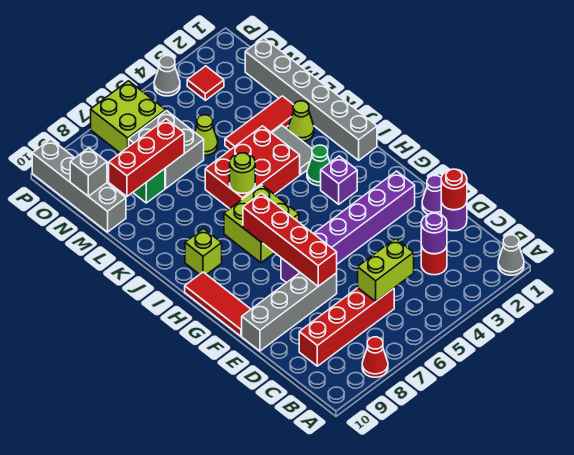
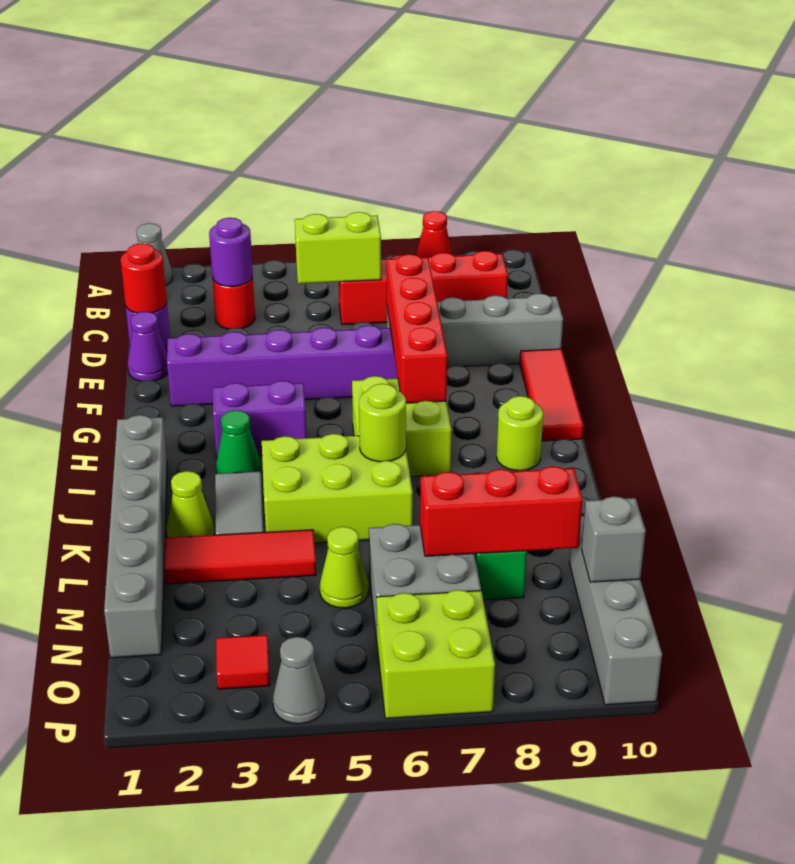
purple 1x1 brick [321,156,357,204] -> purple 1x2 brick [213,381,307,458]
lime 1x1 brick [185,229,222,275] -> lime 1x1 round brick [497,396,543,471]
red 2x3 brick [205,126,300,209] -> lime 2x3 brick [262,434,413,543]

